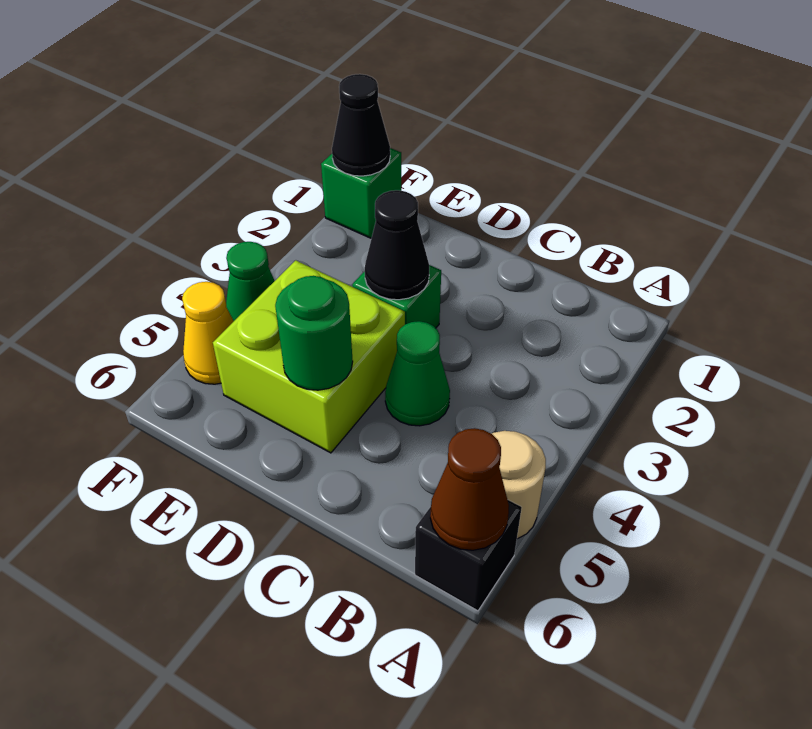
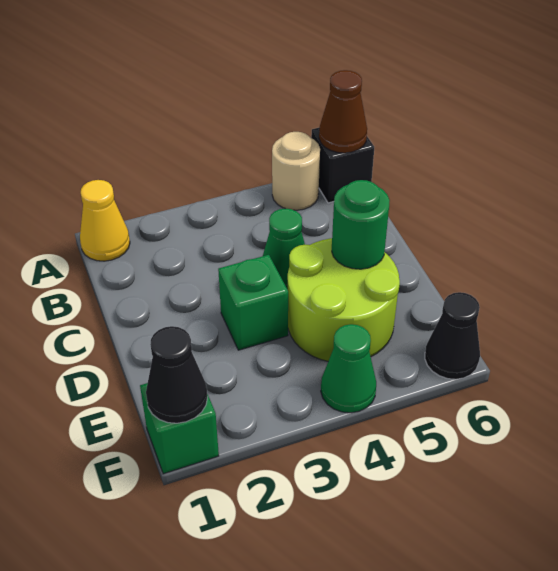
black 1x1 cone [365,190,429,300] -> black 1x1 cone moved to [425,292,480,379]
lime 2x2 brick [213,260,405,453] -> lime 2x2 round brick [288,238,400,361]
yellow 1x1 cone [182,282,234,384] -> yellow 1x1 cone moved to [80,180,130,261]

